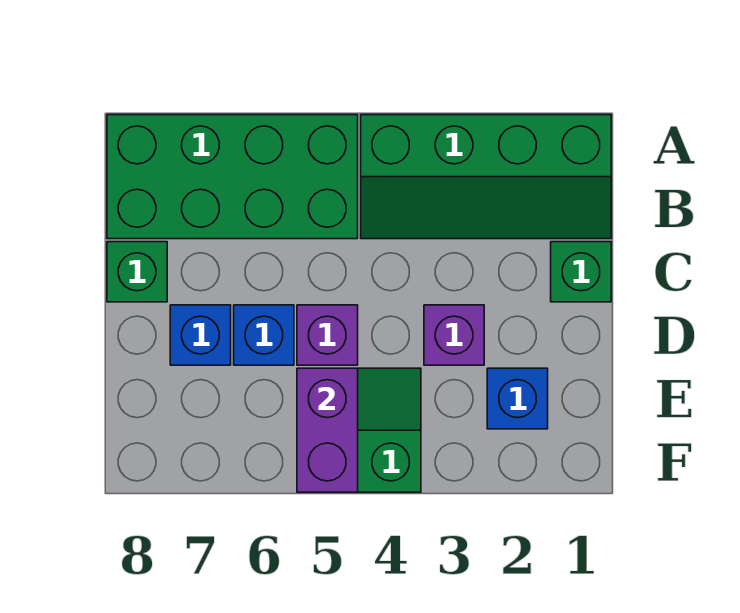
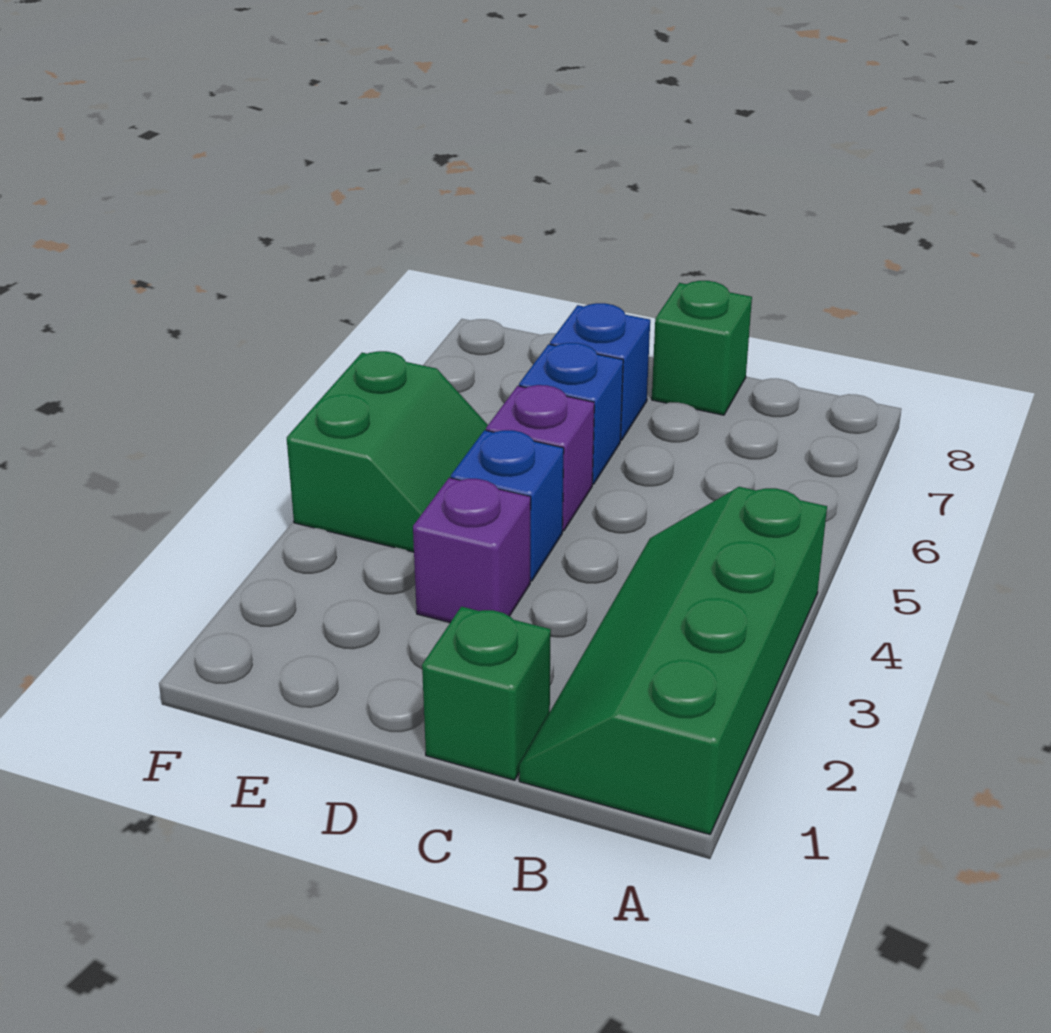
green 2x4 brick [107,115,358,239] -> none
blue 1x1 brick [487,368,548,429] -> blue 1x1 brick moved to [451,430,564,581]
purple 1x2 brick [297,368,358,492] -> none

